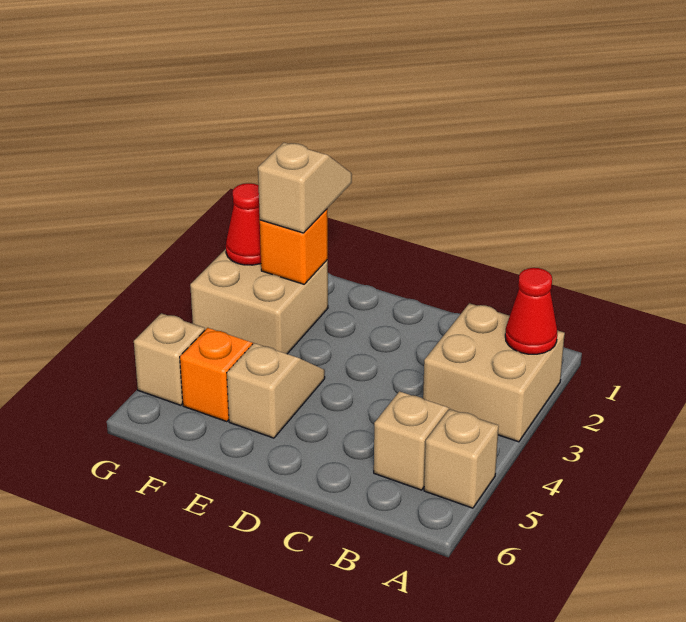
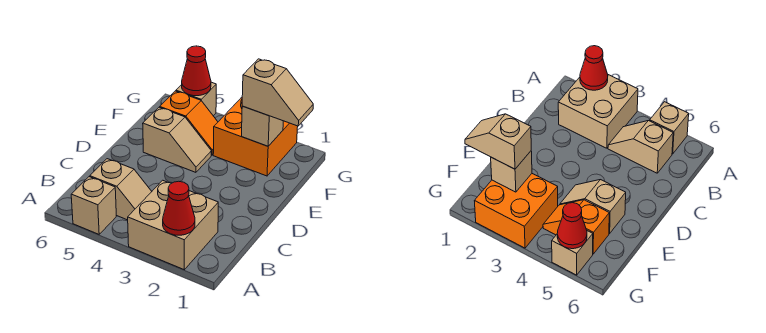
tan 2x2 brick [190,249,328,354] -> orange 2x2 brick [213,97,298,176]
orange 1x1 brick [260,209,328,284] -> tan 1x1 brick [242,106,283,146]
red 1x1 cone [226,183,261,265] -> red 1x1 cone moved to [182,46,211,96]

